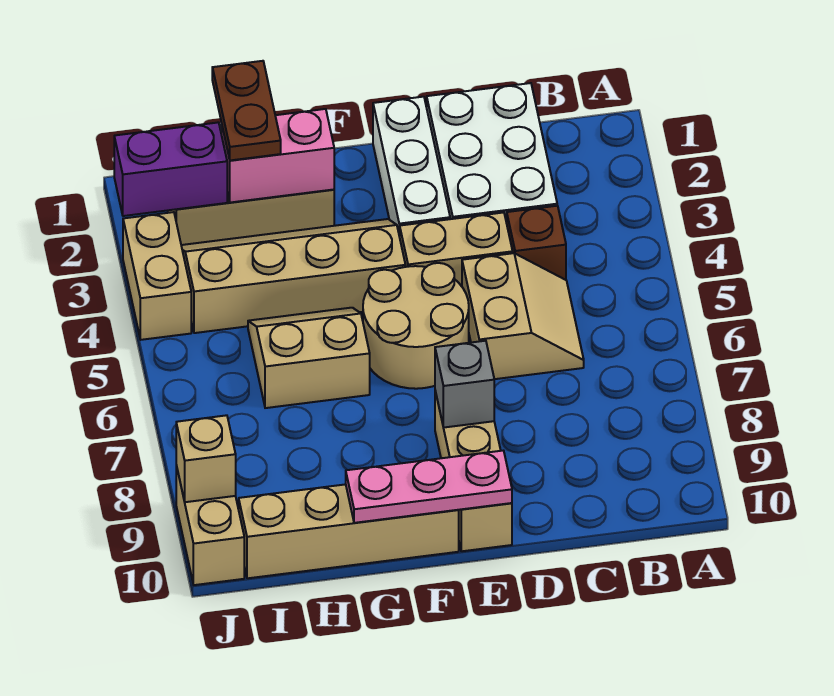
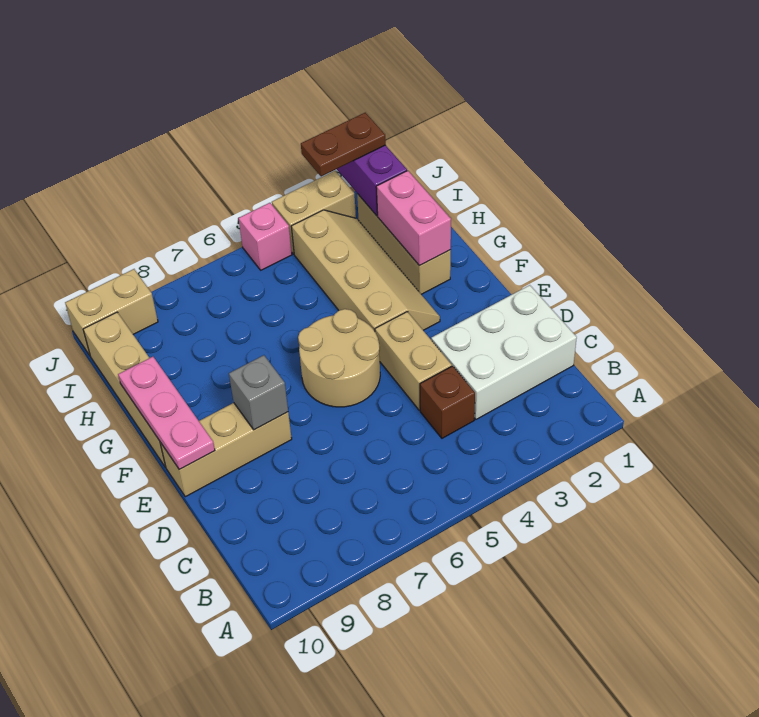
tan 2x2 slope [462,253,584,379] -> none
white 1x3 brick [373,97,450,237] -> none
tan 2x2 slope [248,308,370,408] -> none
brown 1x2 plate [212,61,281,160] -> brown 1x2 plate moved to [301,113,386,176]
none -> pink 1x1 brick [238,203,292,270]
tan 1x1 brick [176,415,236,502] -> none

